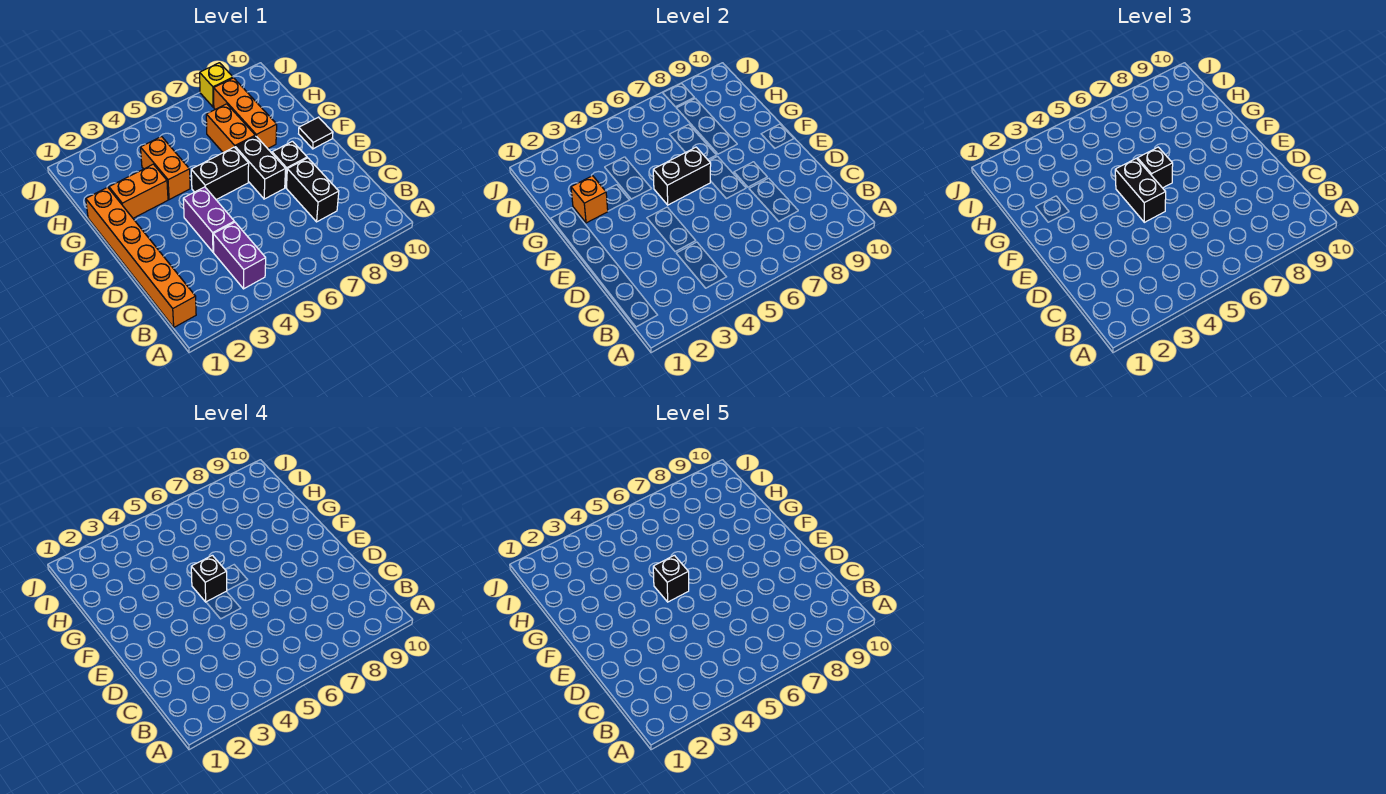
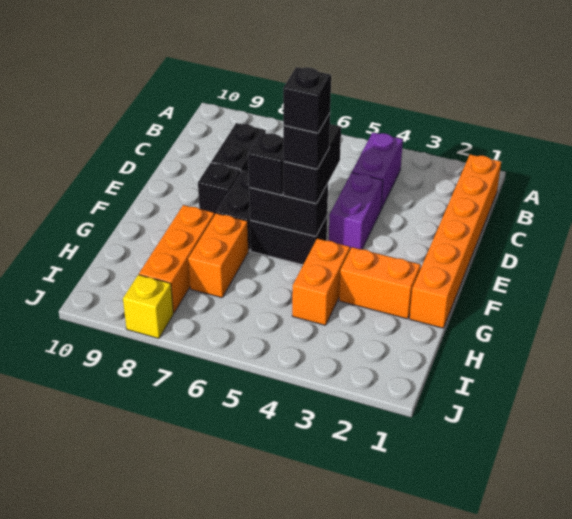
black 1x1 tile [299,117,333,149] -> none
orange 1x1 brick [571,176,608,223] -> none

